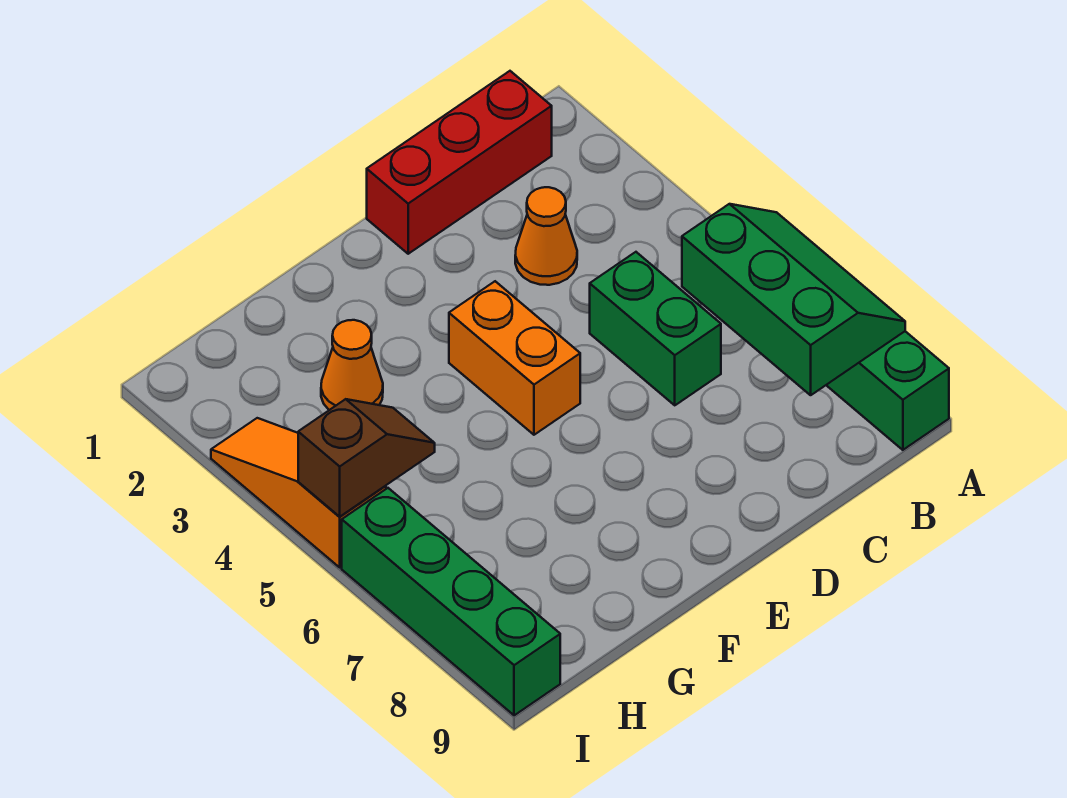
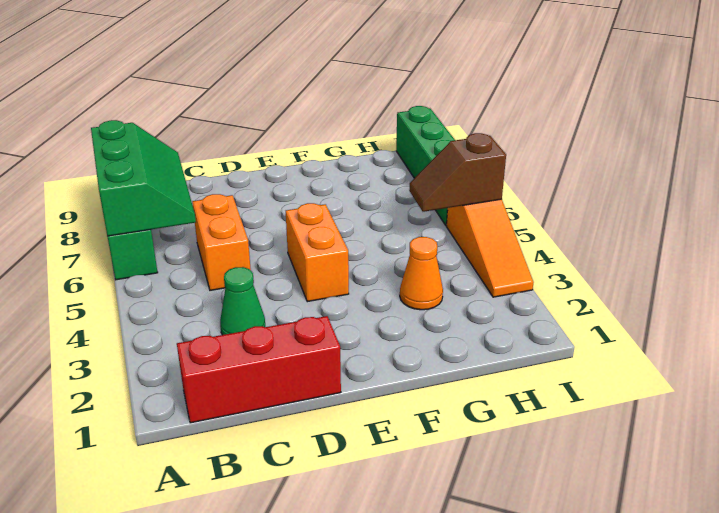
green 2x3 slope [682,204,905,395] -> green 2x3 slope turned to [91,120,196,236]
orange 1x1 cone [515,187,577,285] -> green 1x1 cone [220,267,265,335]
green 1x2 brick [590,252,721,405] -> orange 1x2 brick [192,194,251,290]

